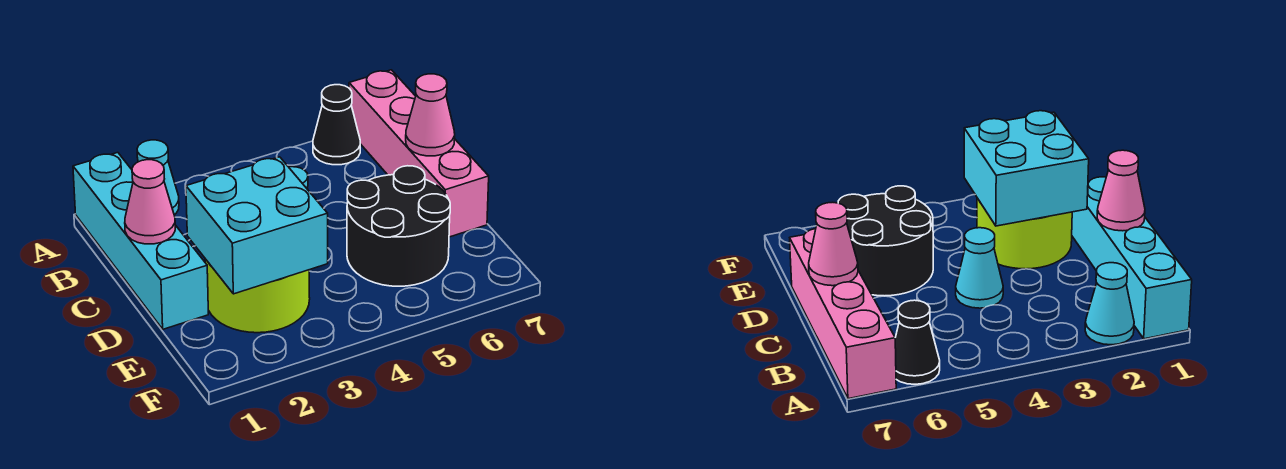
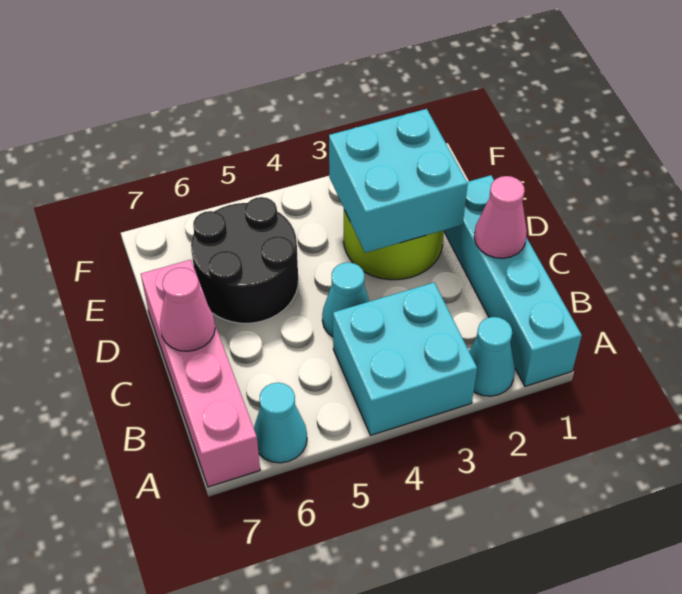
none -> cyan 2x2 brick [333,283,477,435]
black 1x1 cone [313,85,360,165] -> cyan 1x1 cone [254,383,307,463]

